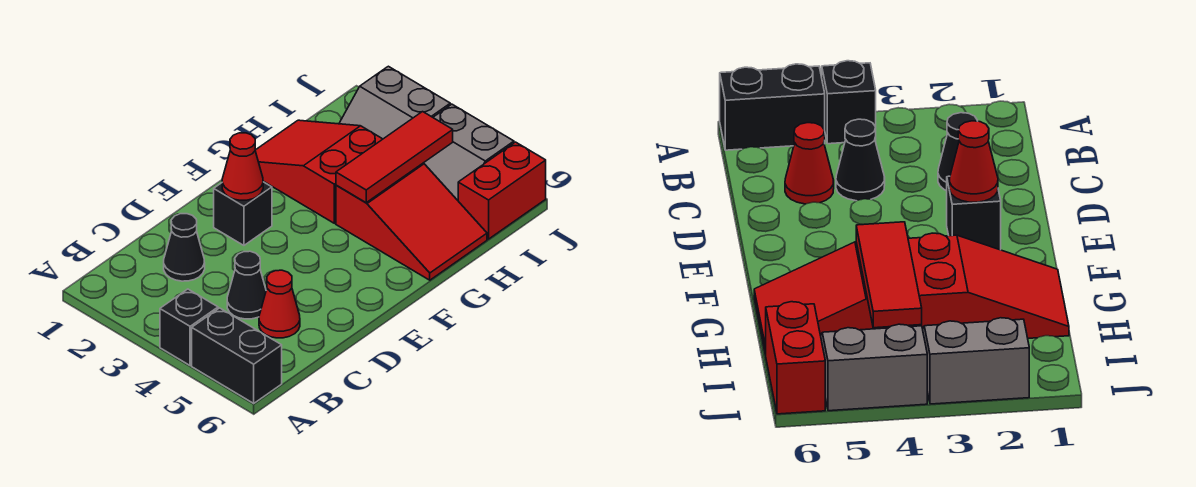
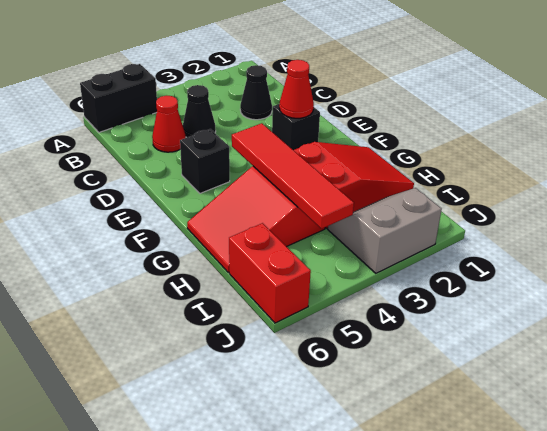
black 1x1 brick [160,289,218,366] -> black 1x1 brick moved to [180,129,230,193]
red 1x3 tile [336,112,453,203] -> red 1x4 tile [232,123,354,229]
grey 2x2 slope [424,104,514,200] -> none

